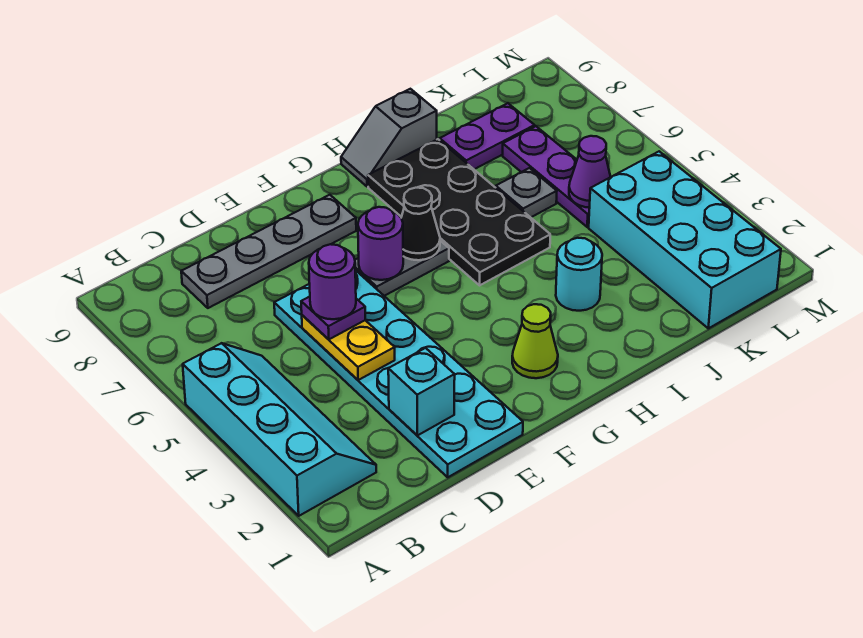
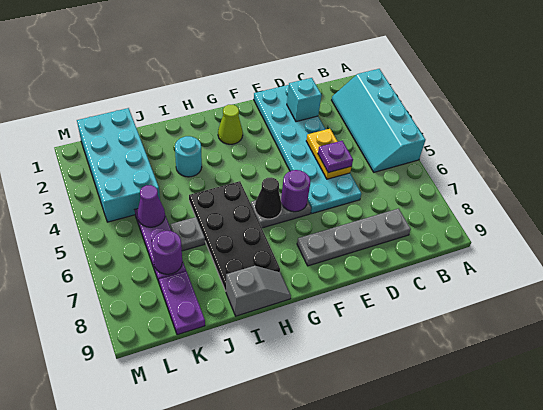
purple 1x1 round brick [309,244,356,319] -> purple 1x1 round brick moved to [152,231,182,274]
purple 1x2 plate [440,103,535,169] -> purple 1x2 plate turned to [159,271,205,335]

